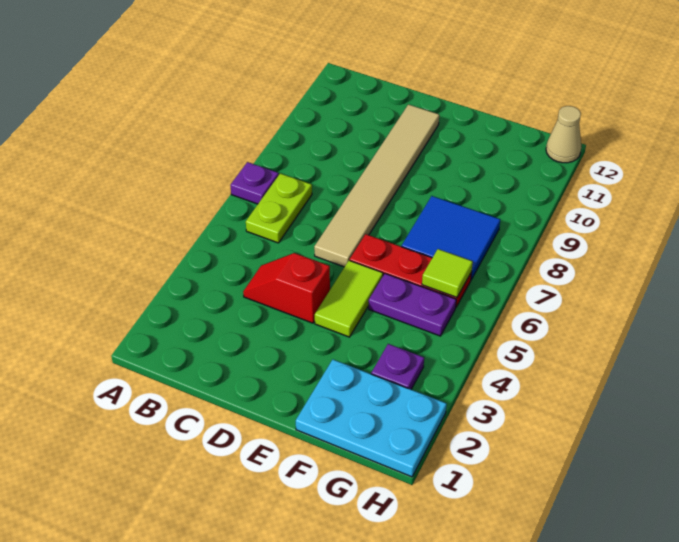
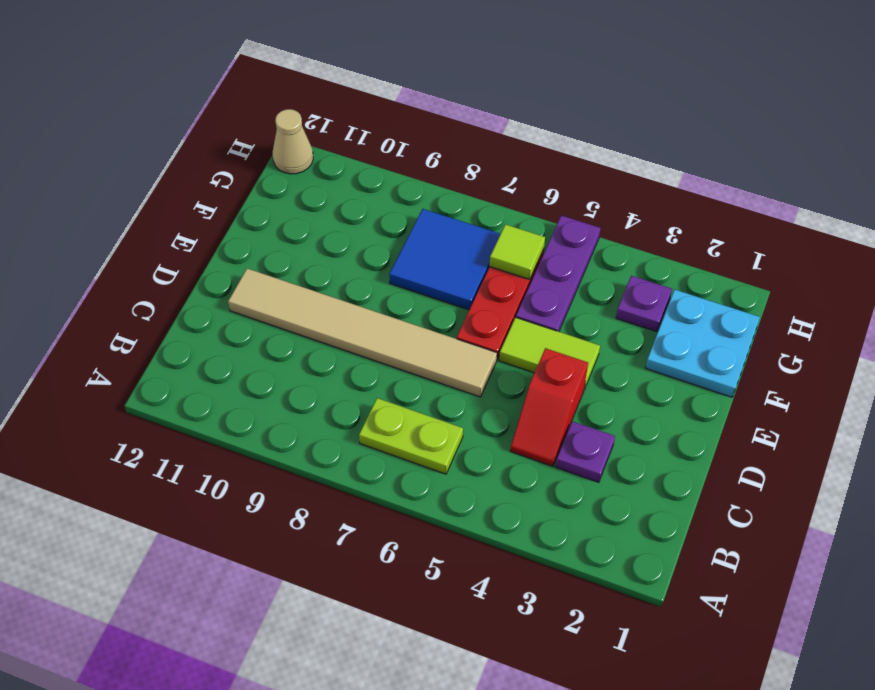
purple 1x1 plate [231,162,279,204] -> purple 1x1 plate moved to [556,421,615,482]
cyan 2x3 plate [296,360,447,477] -> cyan 2x2 plate [646,290,760,397]
purple 1x2 plate [369,274,456,336] -> purple 1x3 plate [516,215,601,332]

